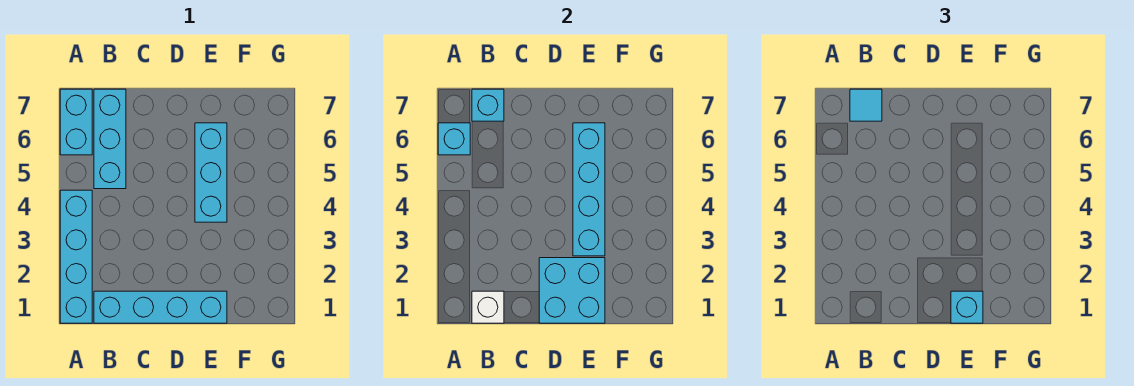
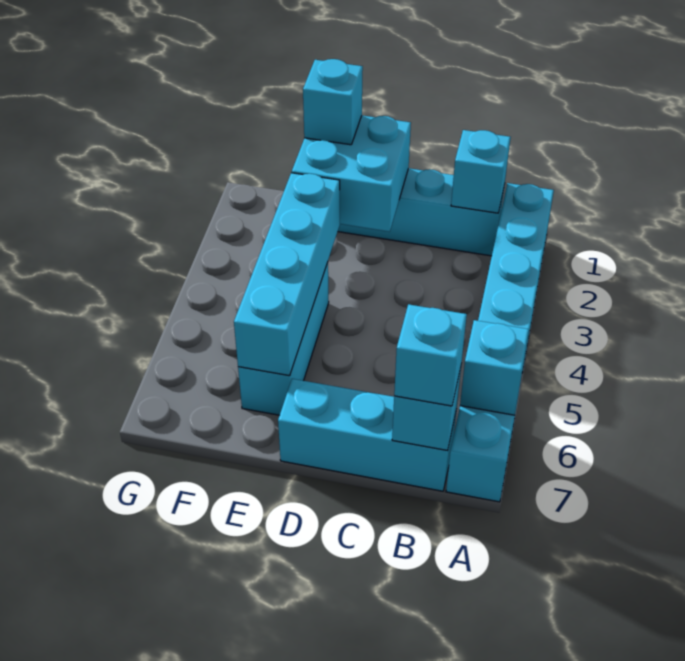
white 1x1 brick [472,291,504,323] -> cyan 1x1 brick [451,130,511,213]
cyan 1x3 brick [94,89,126,189] -> cyan 1x3 brick turned to [278,379,457,491]
cyan 1x1 tile [850,89,882,121] -> cyan 1x1 brick [394,304,467,406]

